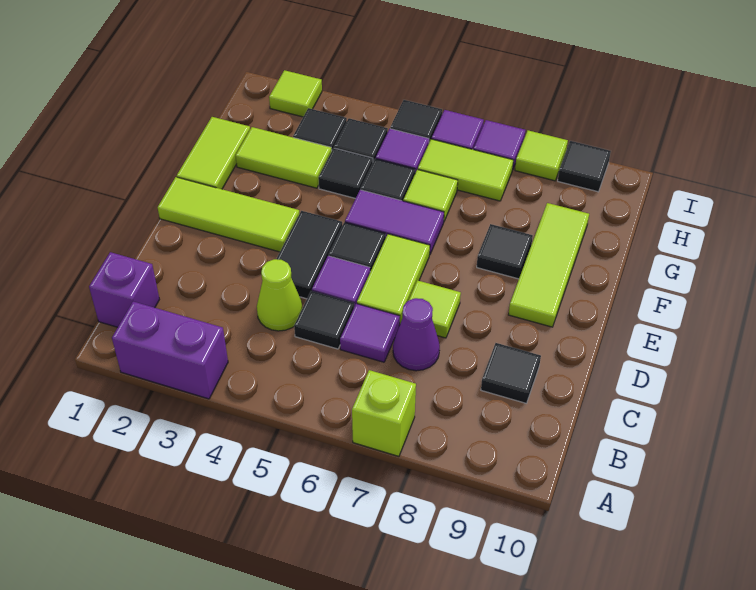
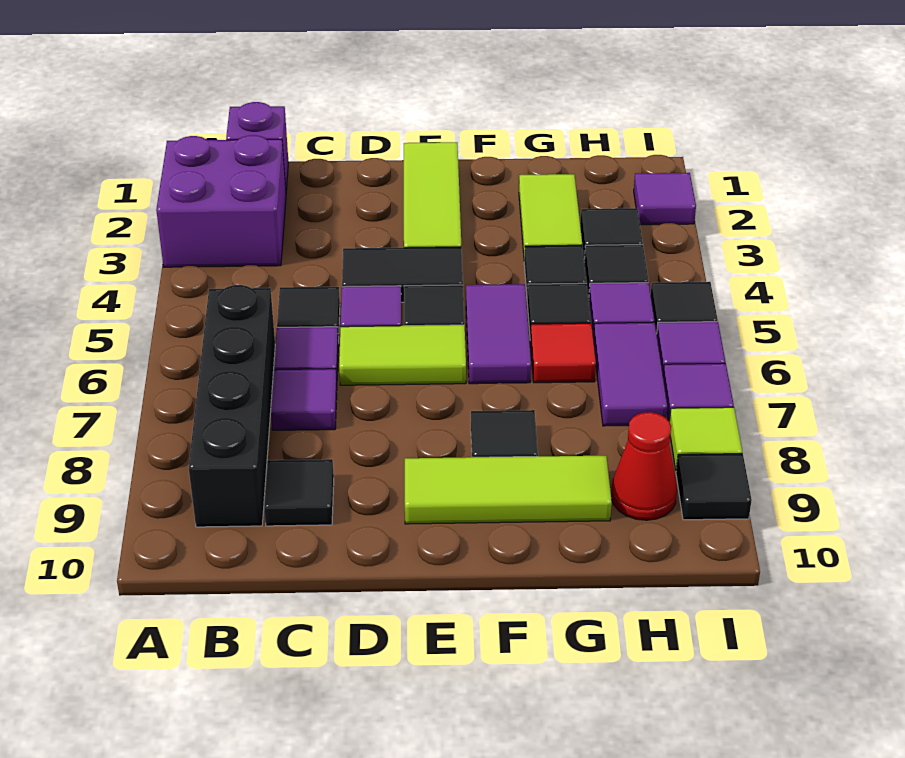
purple 1x2 brick [112,302,228,399] -> purple 2x2 brick [156,135,286,267]
lime 1x1 brick [352,370,416,456] -> none
none -> black 1x4 brick [189,285,275,527]
lime 1x1 cone [257,259,302,331] -> none
purple 1x1 cone [393,298,440,371] -> purple 1x1 tile [271,369,337,430]
lime 1x1 tile [409,280,461,338] -> none
lime 1x2 tile [177,117,250,189] -> none
lime 1x1 tile [403,169,458,221] -> red 1x1 tile [530,323,596,383]
lime 1x2 tile [418,139,513,201] -> purple 1x2 tile [593,322,667,426]
none -> red 1x1 cone [611,412,677,520]
lime 1x1 tile [269,70,322,117] -> purple 1x1 tile [634,173,696,225]

